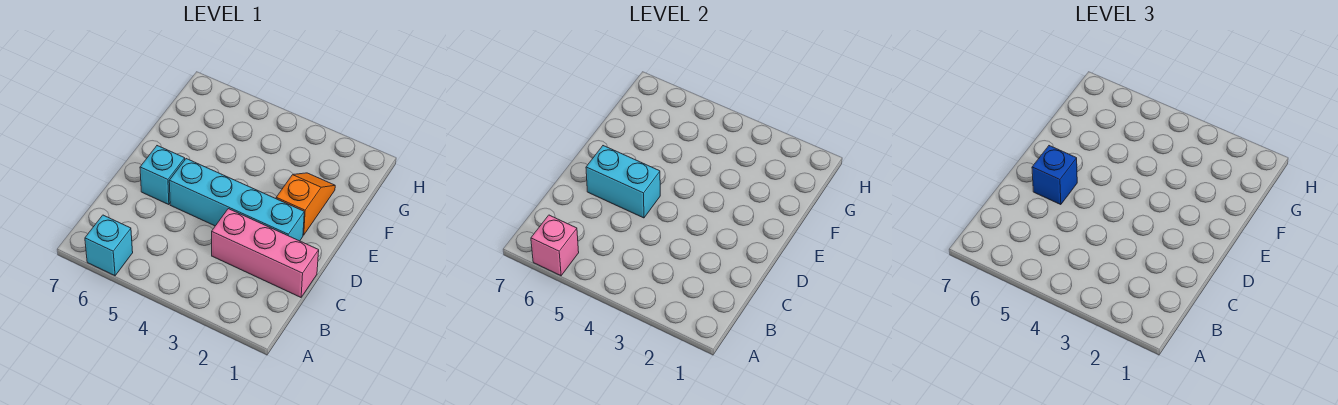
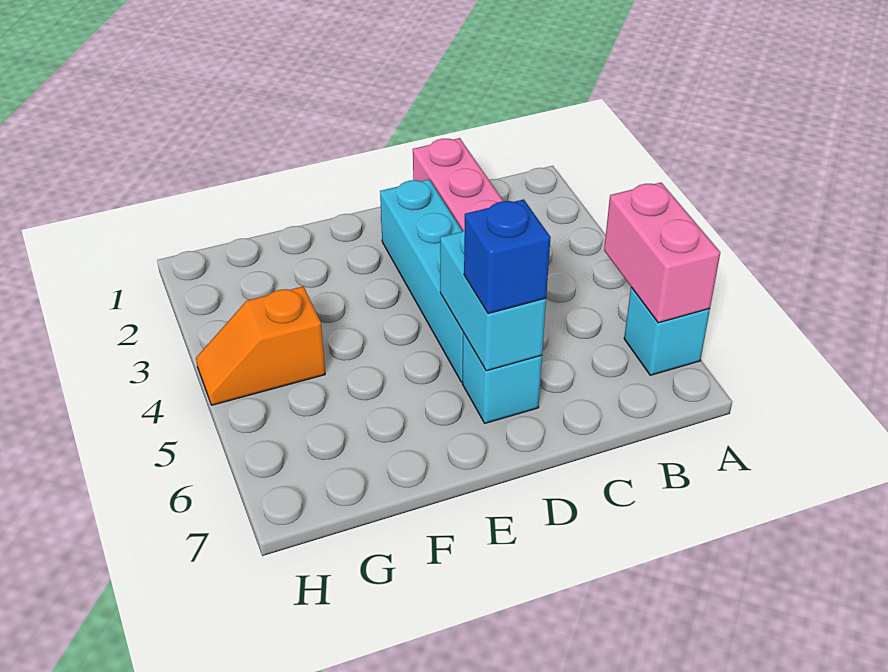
pink 1x1 brick [531,215,579,276] -> pink 1x2 brick [604,183,720,323]
orange 1x2 slope [276,173,335,235] -> orange 1x2 slope moved to [196,286,325,405]

